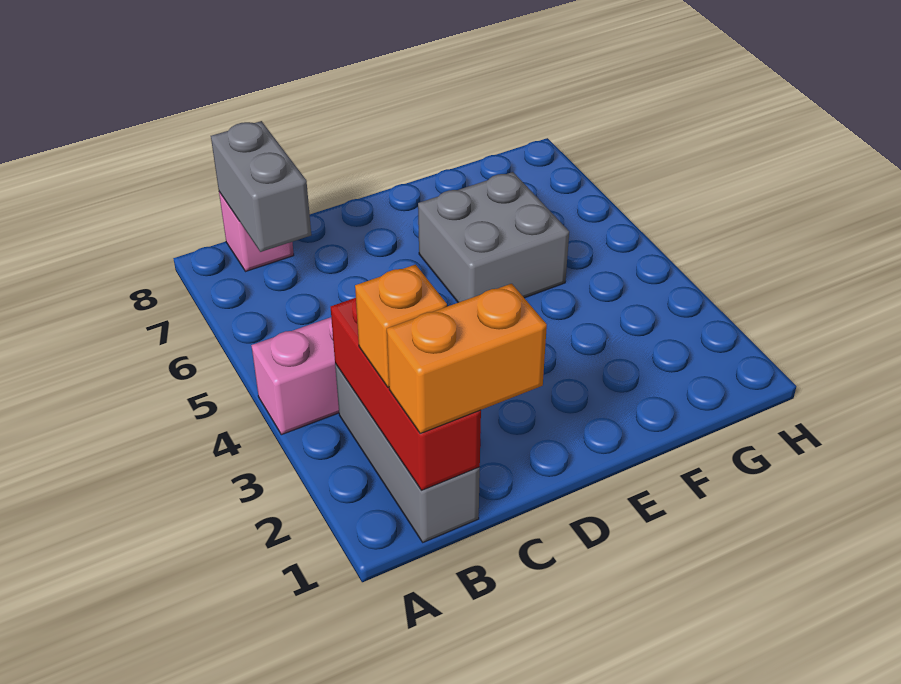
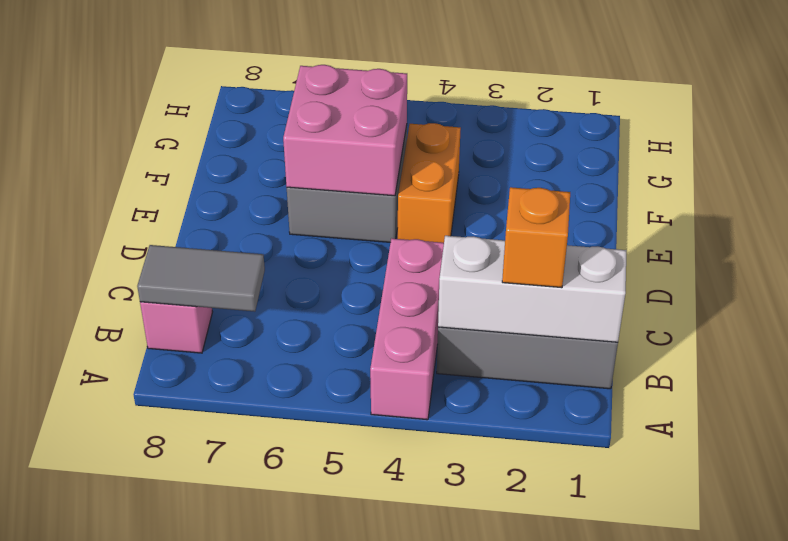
red 1x3 brick [331,298,481,490] -> white 1x3 brick [438,236,627,342]
orange 1x2 brick [387,284,547,434] -> orange 1x2 brick moved to [398,123,461,243]
grey 1x2 brick [211,121,311,252] -> grey 1x2 tile [137,245,265,312]
none -> pink 2x2 brick [283,65,407,196]

